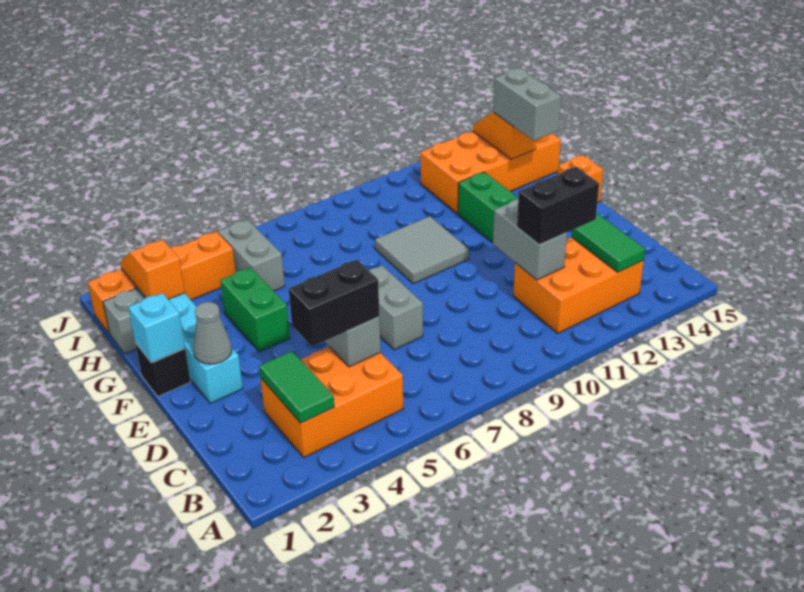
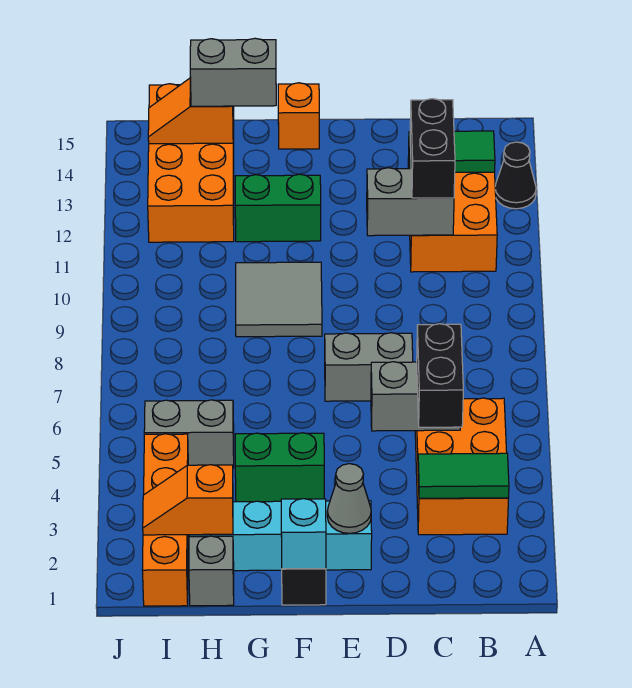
none -> black 1x1 cone [495,142,536,209]

